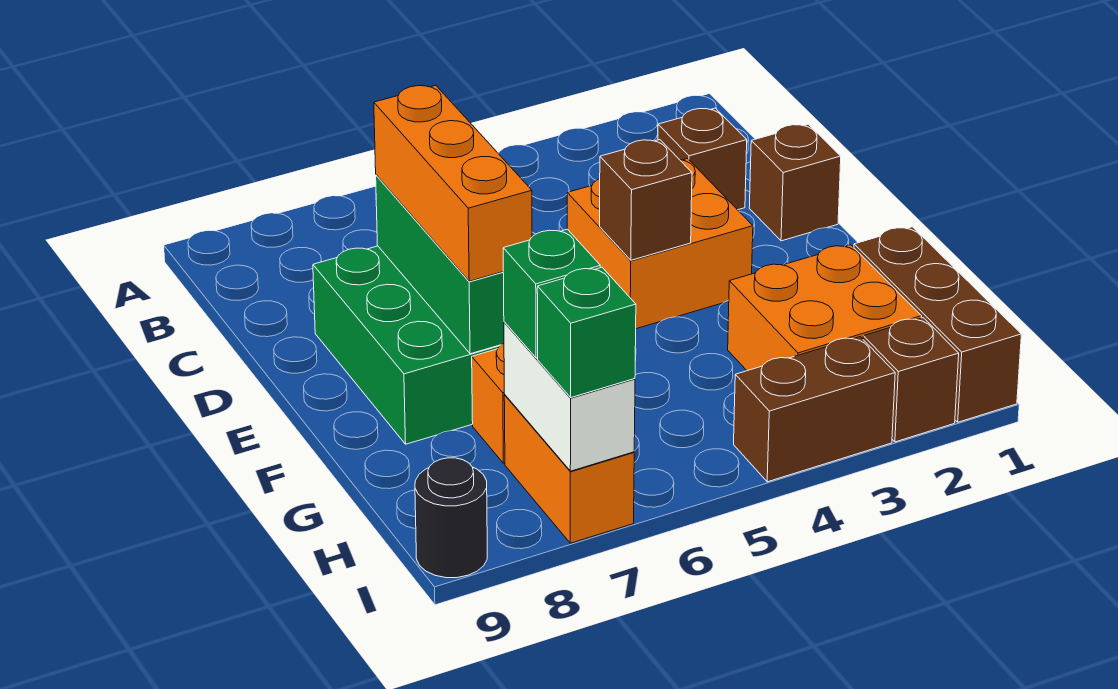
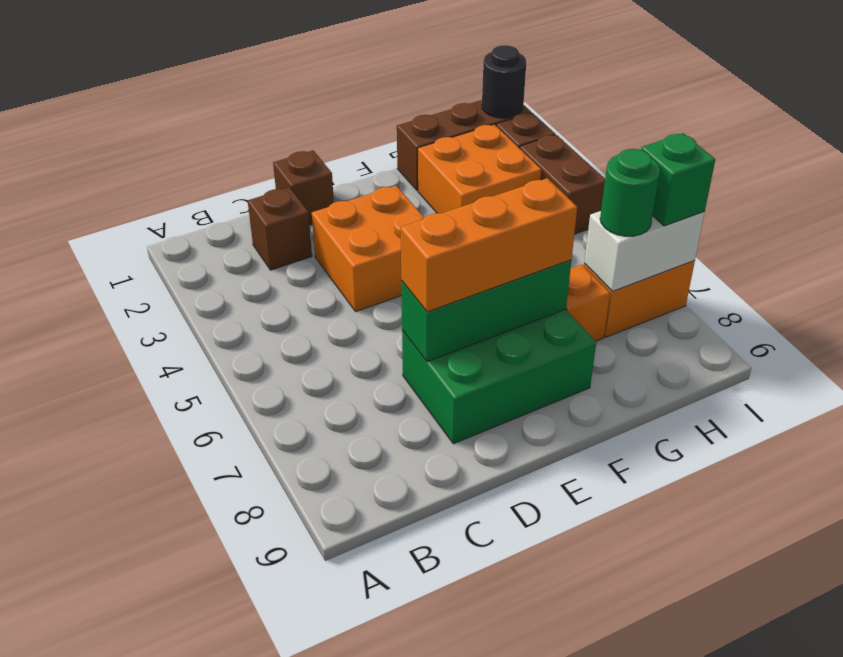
brown 1x1 brick [600,140,692,260] -> none
green 1x1 brick [503,229,600,358] -> green 1x1 round brick [600,149,660,236]
black 1x1 round brick [415,458,487,578] -> black 1x1 round brick moved to [482,45,526,118]

